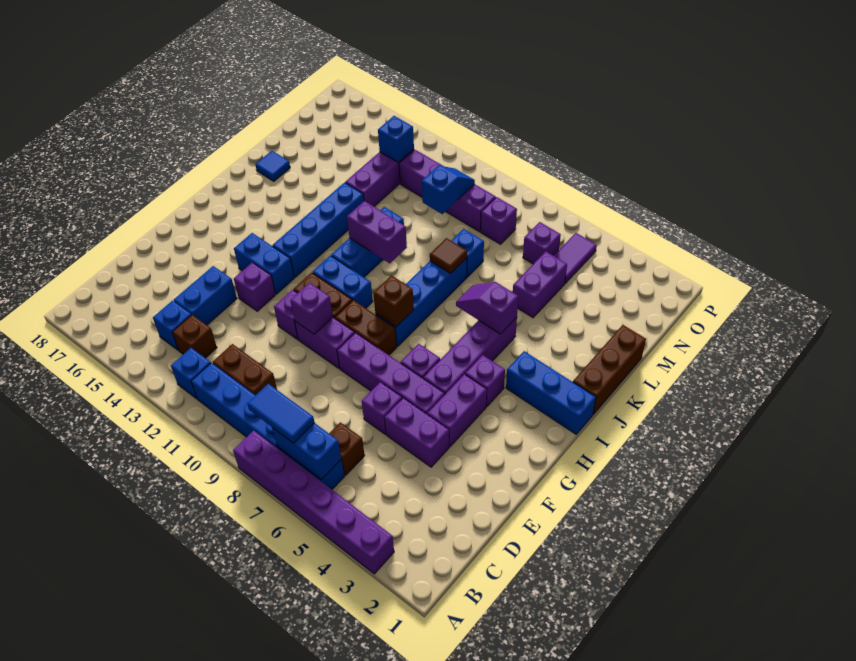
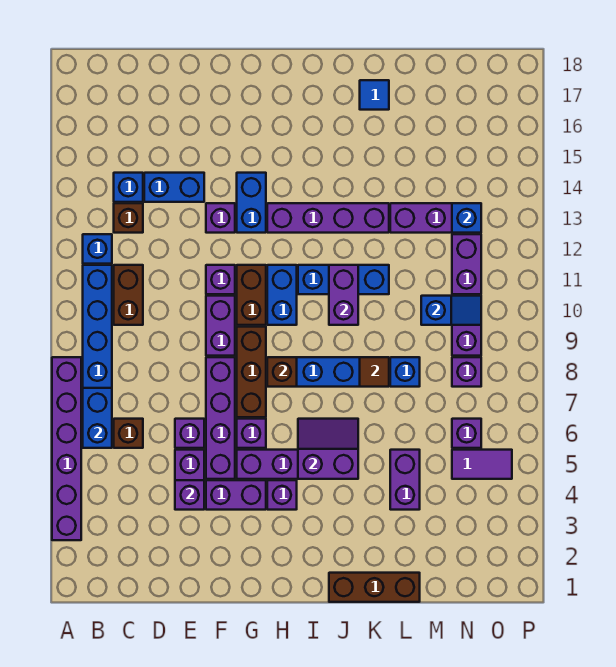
blue 1x2 tile [247,384,315,443] -> none
purple 1x1 brick [290,283,333,334] -> purple 1x1 brick moved to [175,480,204,510]
brown 1x2 brick [335,300,397,355] -> brown 1x3 brick [237,327,266,417]
blue 1x4 brick [273,183,364,277] -> purple 1x4 brick [267,203,389,233]
blue 1x3 brick [506,351,596,434] -> none
purple 1x2 slope [456,282,518,334] -> purple 2x2 slope [298,419,358,479]
purple 1x2 brick [513,252,567,318] -> purple 1x2 brick turned to [390,450,420,510]

